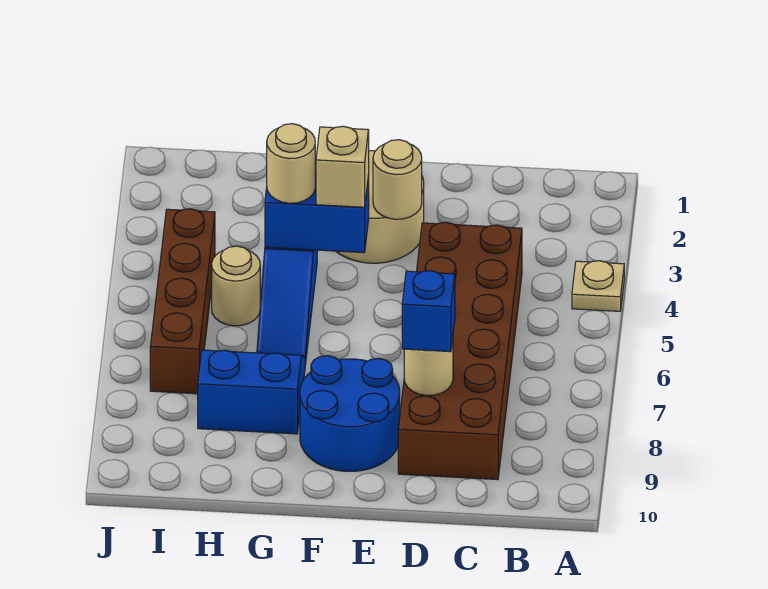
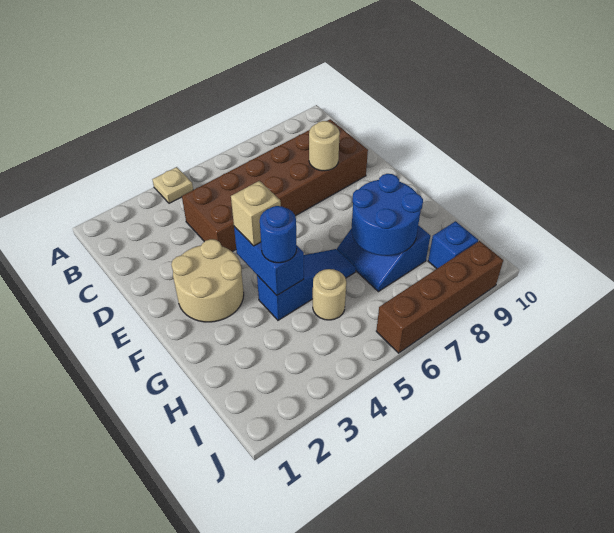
blue 1x1 brick [402,271,455,352] -> blue 1x1 brick moved to [428,221,478,269]
tan 1x1 round brick [373,140,422,219] -> none
blue 2x2 round brick [300,356,400,471] -> blue 2x2 round brick moved to [352,174,423,256]
tan 1x1 round brick [267,124,315,203] -> blue 1x1 round brick [260,206,297,263]
brown 1x4 brick [150,209,215,394] -> brown 1x4 brick moved to [376,241,503,353]

